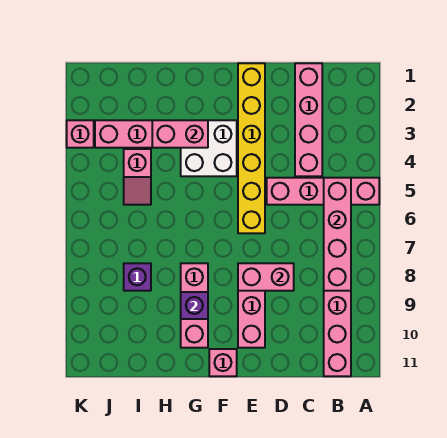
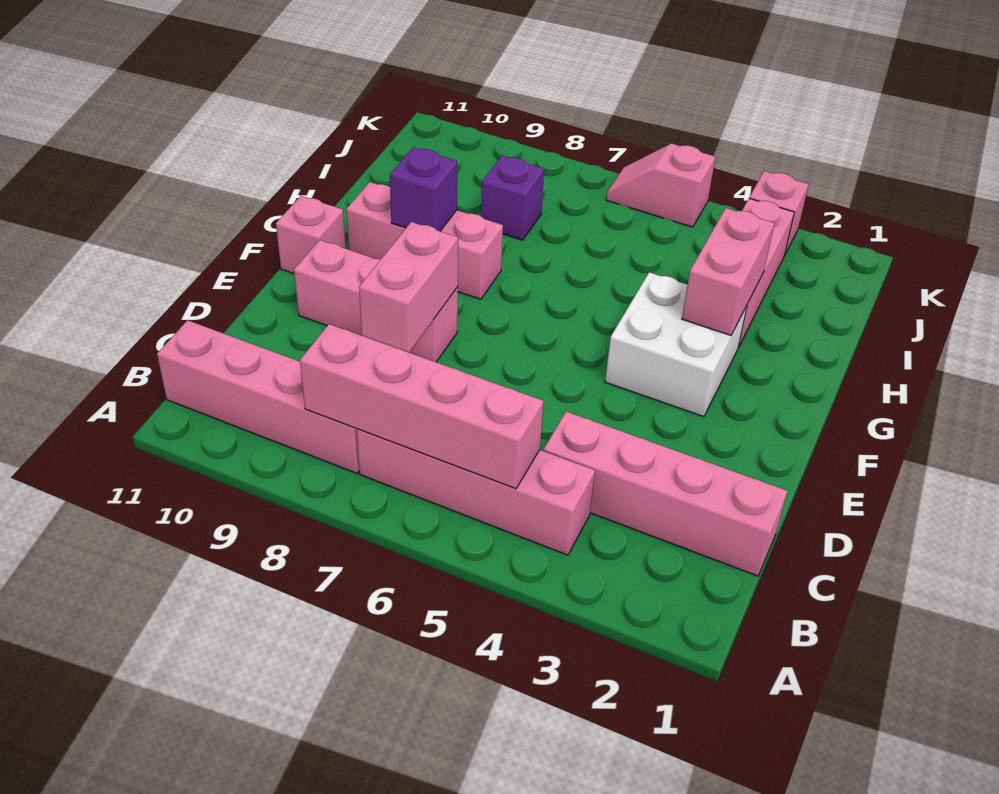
pink 1x4 brick [267,178,379,205] -> pink 1x4 brick turned to [357,429,595,555]
yellow 1x6 brick [238,63,265,233] -> none
pink 1x2 slope [124,149,151,205] -> pink 1x2 slope moved to [606,144,715,227]

